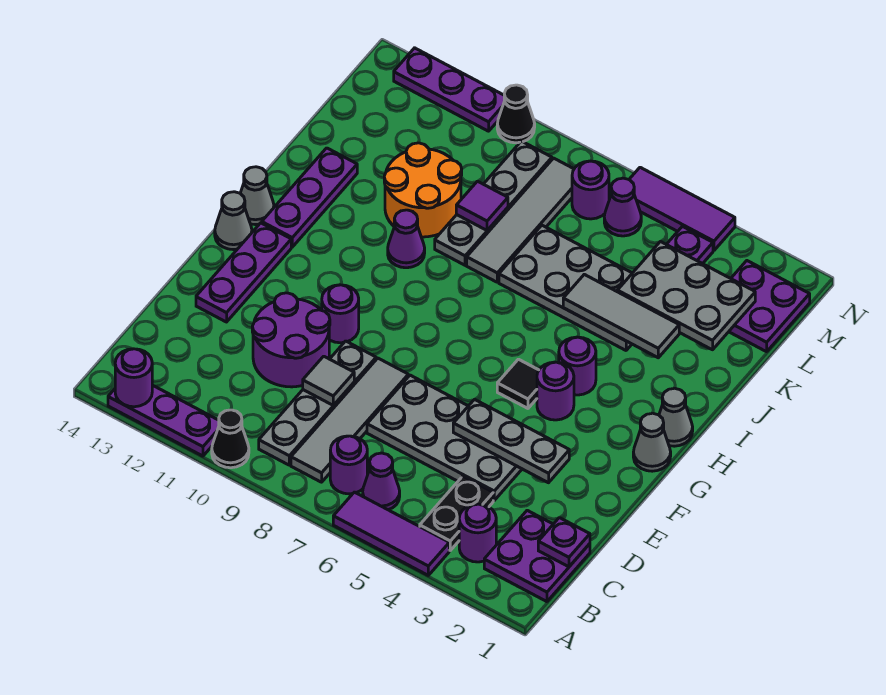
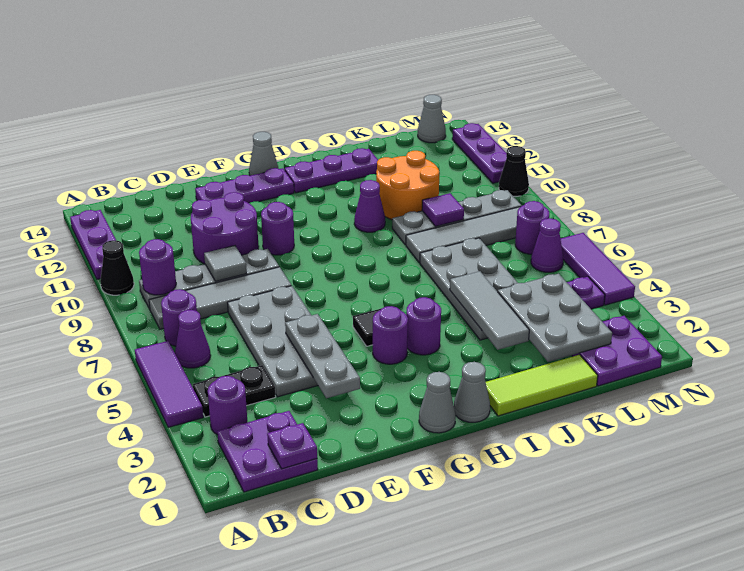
purple 1x1 round brick [115,349,152,407] -> purple 1x1 round brick moved to [139,239,176,295]
grey 1x1 cone [240,167,274,225] -> grey 1x1 cone moved to [418,95,446,143]
none -> lime 1x3 tile [486,355,598,416]

